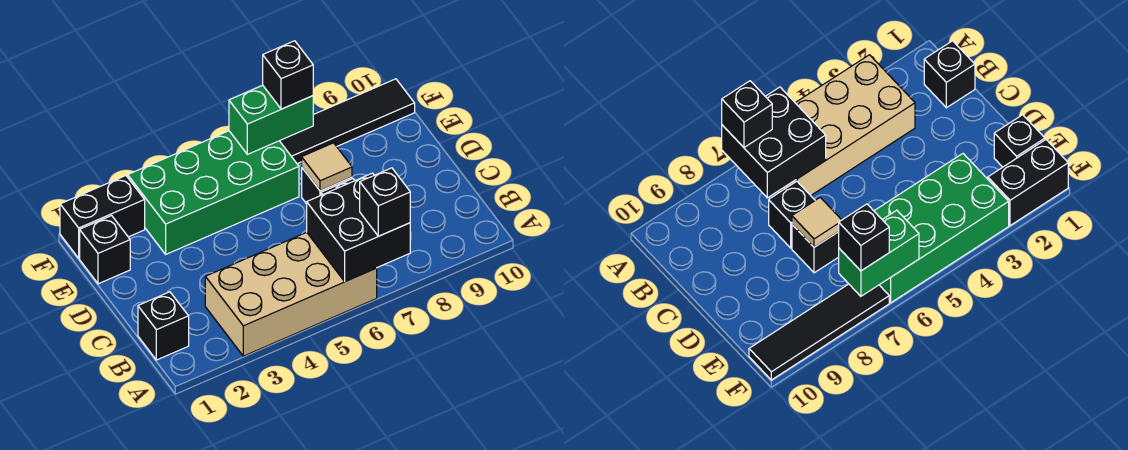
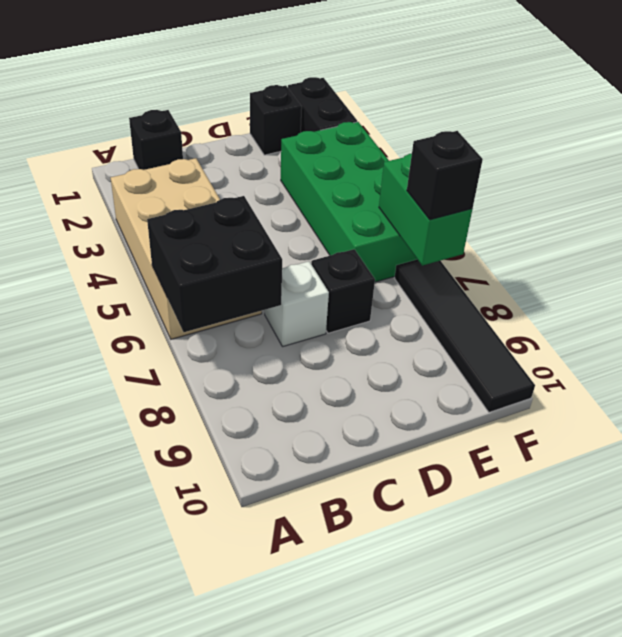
black 1x1 brick [360,168,410,236] -> none
black 1x1 brick [769,181,815,248] -> white 1x1 brick [265,261,329,347]
tan 1x1 tile [302,143,352,191] -> none

